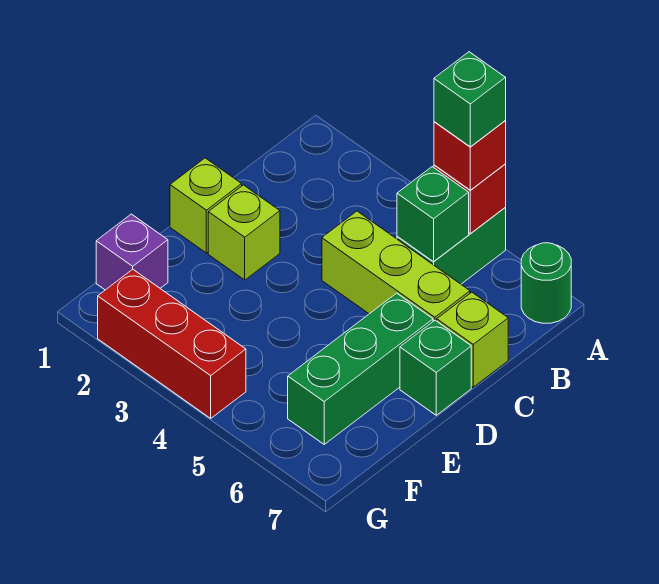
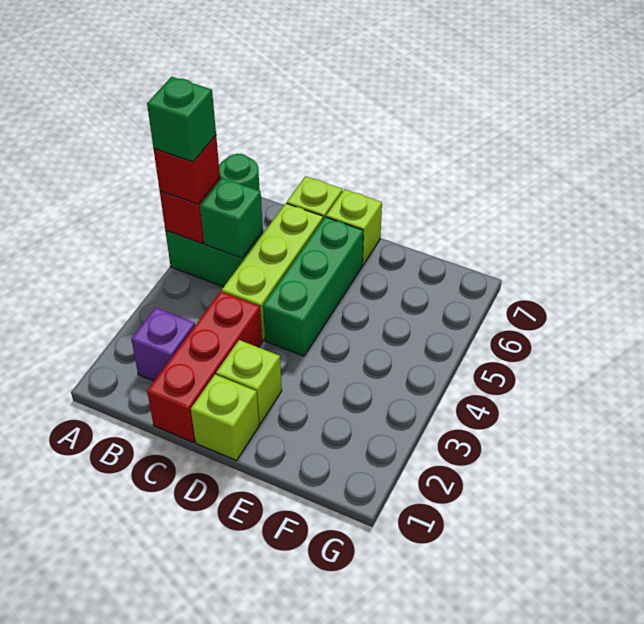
green 1x3 brick [288,293,433,444] -> green 1x3 brick turned to [263,217,363,356]
green 1x1 brick [400,321,471,415] -> lime 1x1 brick [326,189,382,265]
purple 1x1 brick [96,214,168,290] -> purple 1x1 brick moved to [131,308,195,381]
red 1x3 brick [98,269,246,418] -> red 1x3 brick moved to [147,292,262,442]

